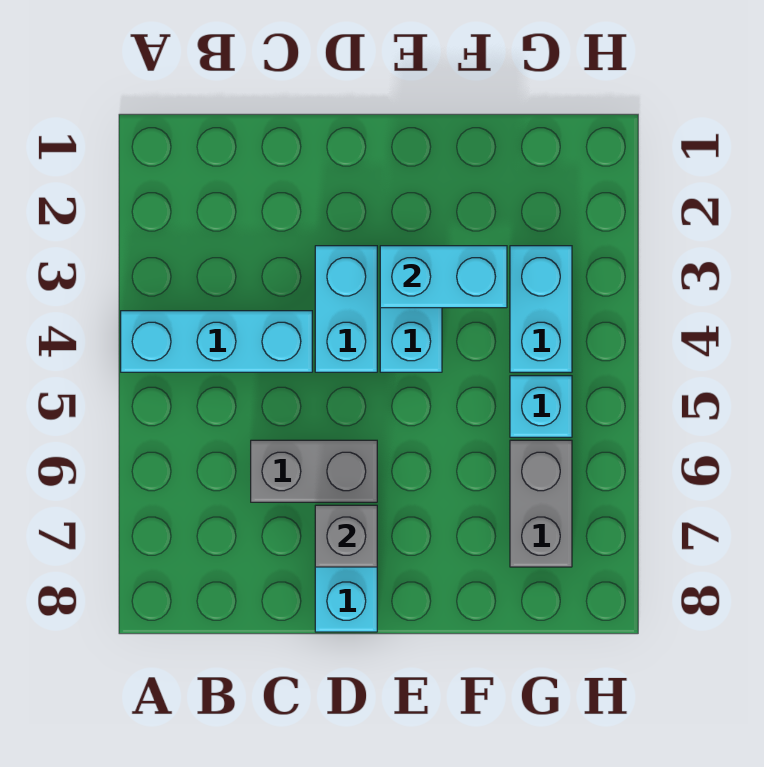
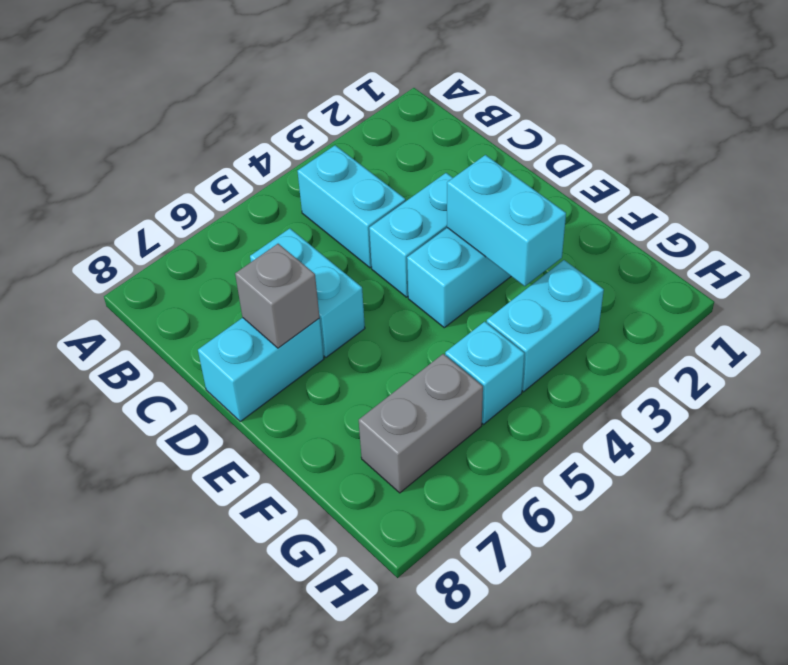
cyan 1x3 brick [121,311,312,372] -> cyan 1x2 brick [297,145,406,268]
grey 1x2 brick [251,440,377,502] -> cyan 1x2 brick [250,228,365,357]

